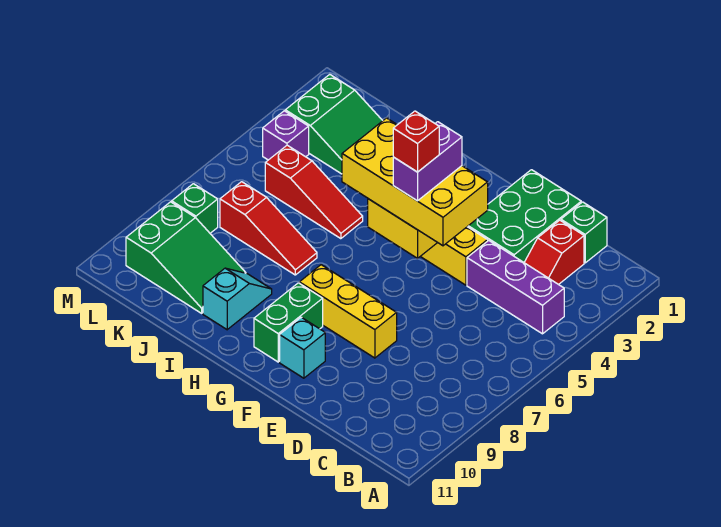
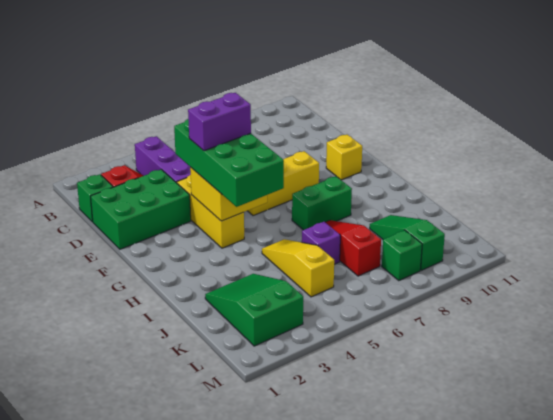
yellow 2x4 brick [342,118,488,246] -> green 2x4 brick [174,119,284,207]
yellow 1x3 brick [299,265,397,358] -> yellow 1x3 brick turned to [248,151,319,216]
red 1x1 brick [393,111,439,172] -> none
cyan 1x1 brick [280,317,325,378] -> yellow 1x1 brick [326,135,362,180]
green 1x2 brick [254,283,323,362] -> green 1x2 brick moved to [292,176,352,230]
red 1x3 slope [265,145,363,239] -> yellow 1x3 slope [262,239,334,297]
cyan 1x2 slope [203,268,272,330] -> none
green 2x3 slope [126,202,246,313] -> green 1x3 slope [370,215,445,270]
purple 1x1 brick [263,111,309,160] -> purple 1x1 brick moved to [302,222,340,264]

